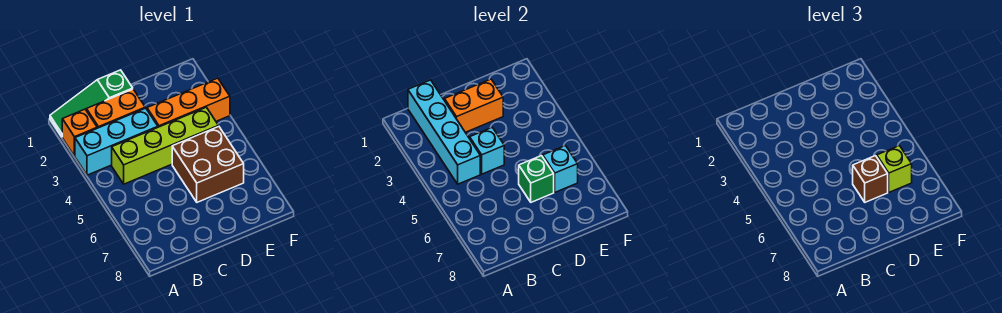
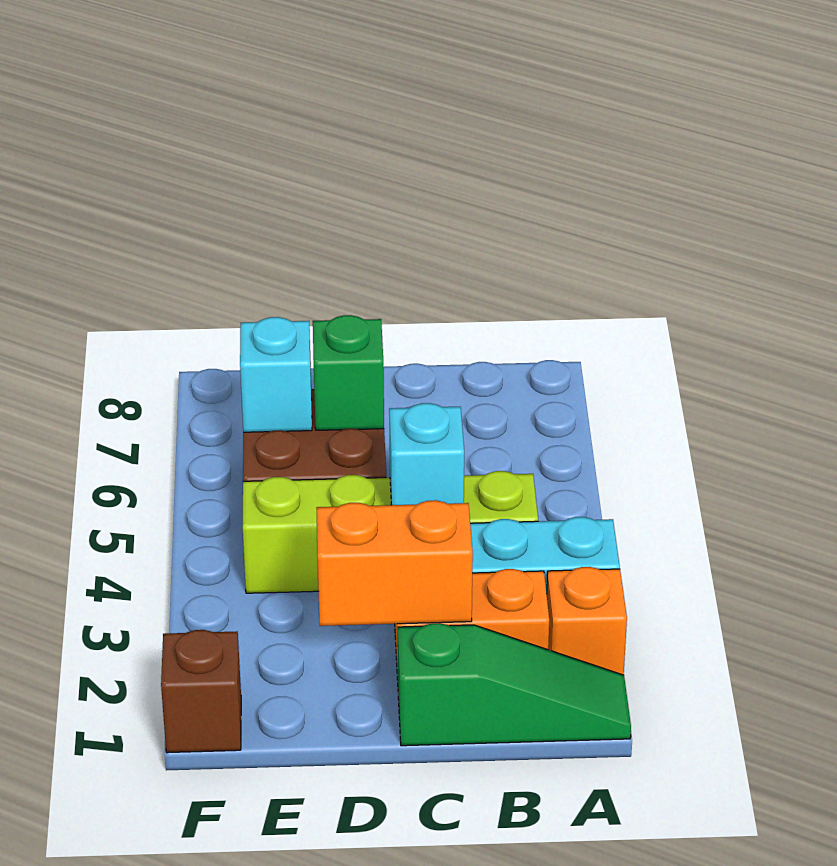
cyan 1x4 brick [408,80,480,184] -> none
orange 1x3 brick [147,78,230,127] -> none
brown 1x1 brick [853,156,888,202] -> brown 1x1 brick moved to [161,630,241,753]
lime 1x1 brick [877,146,912,192] -> none

